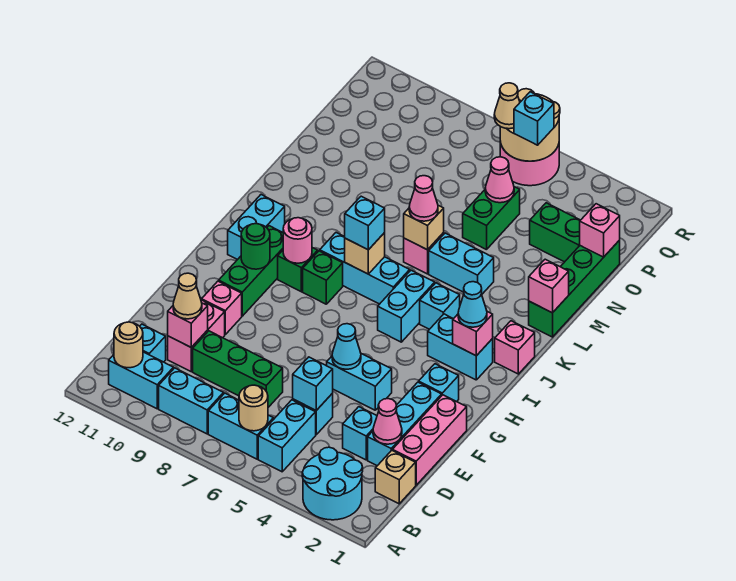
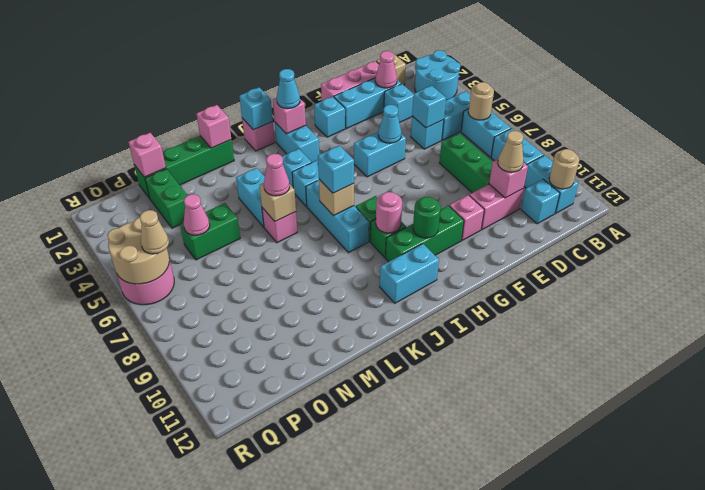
cyan 1x2 brick [327,354,392,410] -> cyan 1x2 brick turned to [354,132,406,177]
cyan 1x1 brick [514,92,554,145] -> cyan 1x1 brick moved to [239,88,273,130]

